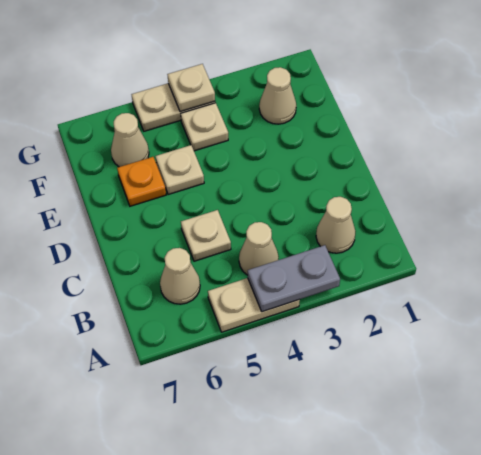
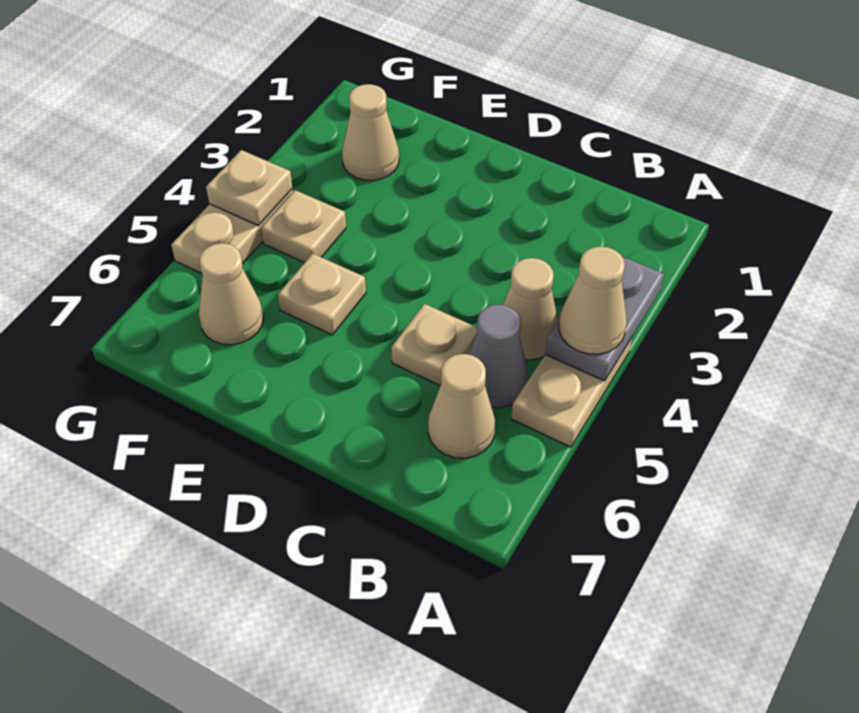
tan 1x1 cone [316,197,356,253] -> tan 1x1 cone moved to [559,247,627,354]
none -> grey 1x1 cone [469,305,528,408]
orange 1x1 plate [117,157,166,206] -> none

